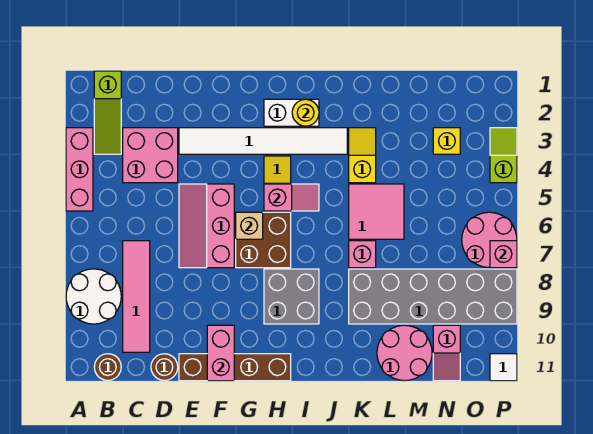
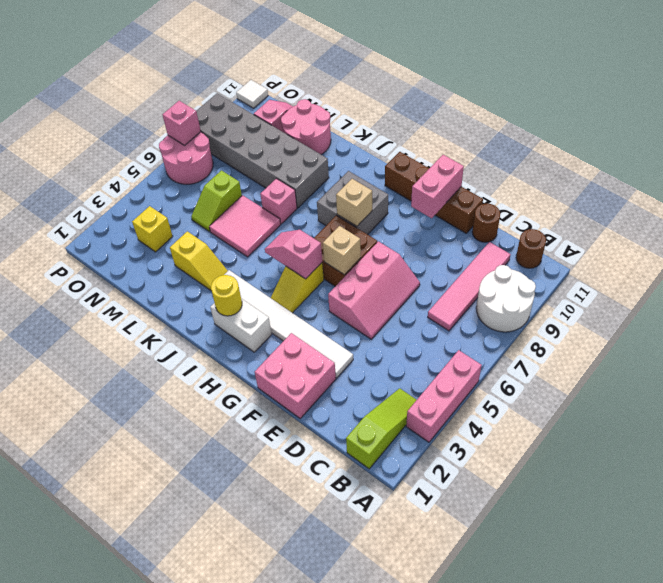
pink 2x2 brick [123,128,178,183] -> pink 2x2 brick moved to [255,333,336,418]
none -> tan 1x1 brick [336,179,372,226]
yellow 1x2 slope [349,128,376,183] -> yellow 1x2 slope turned to [170,231,228,290]
lime 1x2 slope [490,128,517,183] -> lime 1x2 slope moved to [191,170,242,232]

